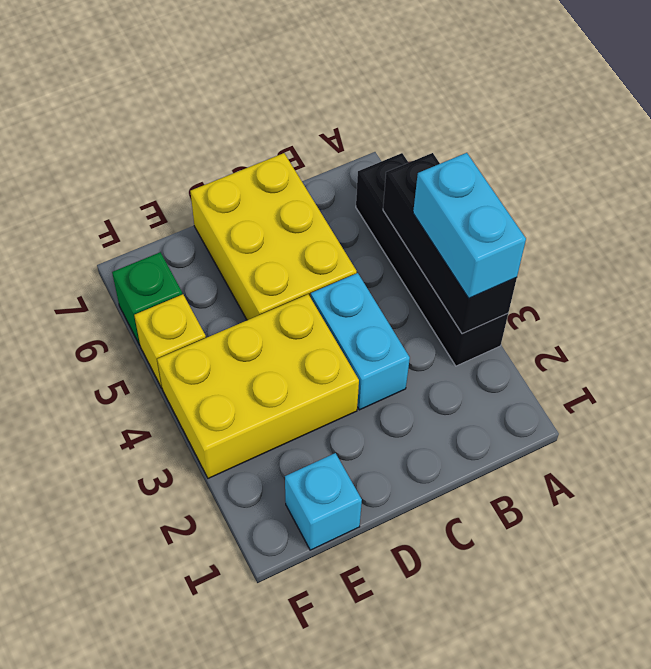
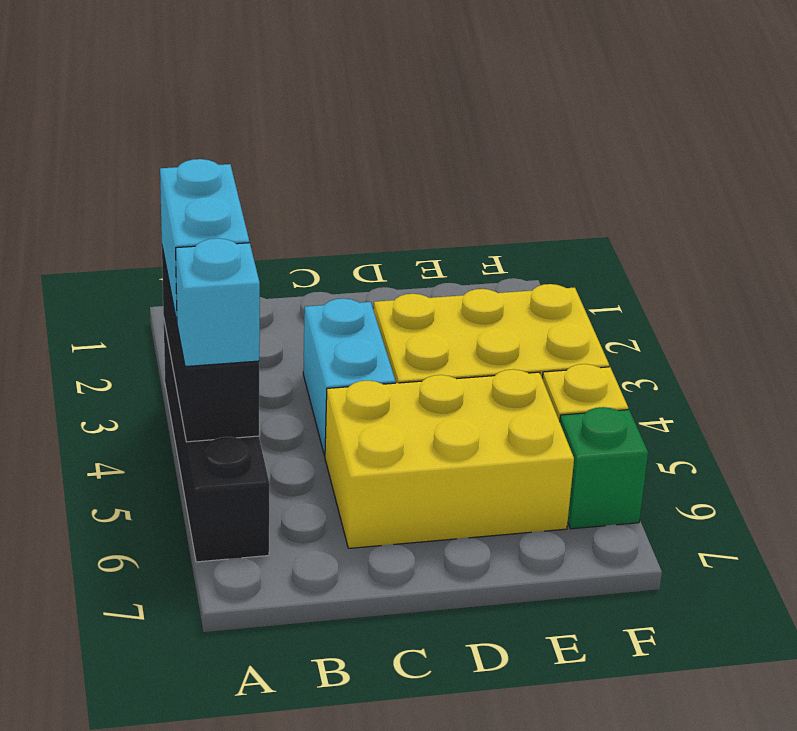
yellow 2x3 brick [190,153,357,320] -> yellow 2x3 brick turned to [325,369,574,548]
cyan 1x1 brick [285,453,362,550] -> cyan 1x1 brick moved to [176,238,260,367]

